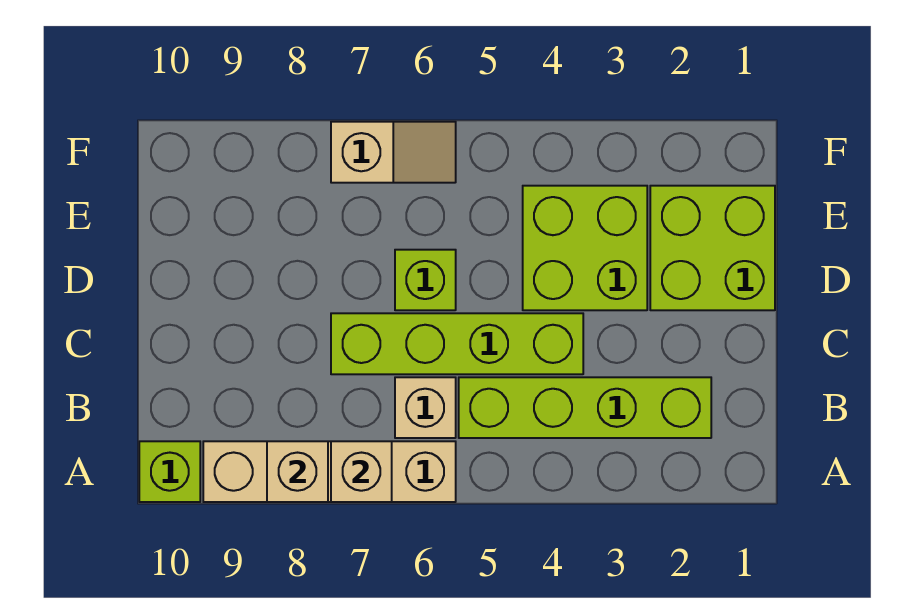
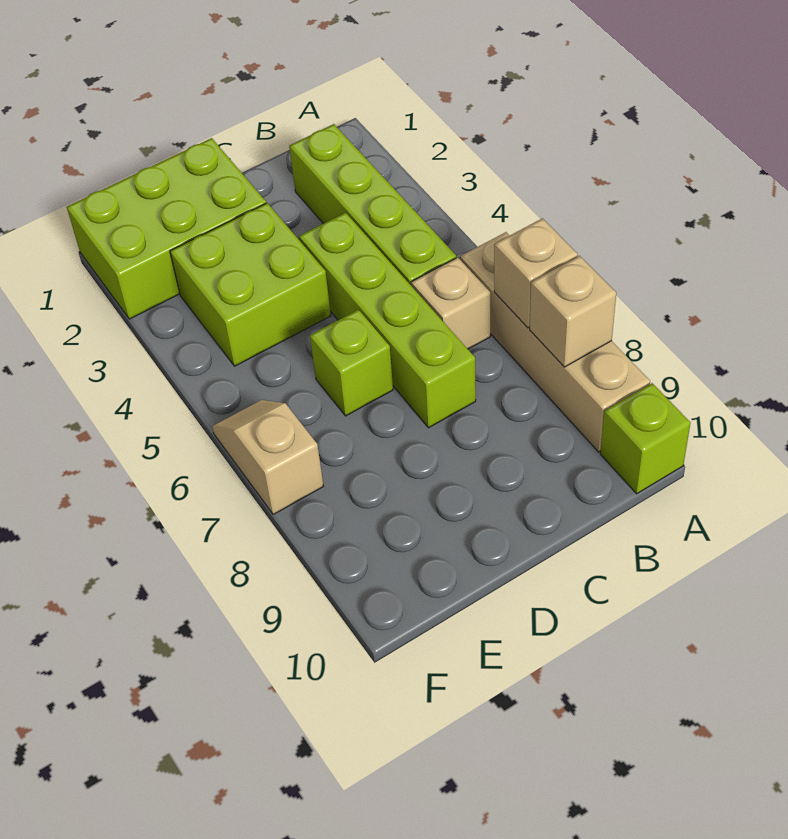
lime 2x2 brick [650,186,775,310] -> lime 2x3 brick [67,138,266,319]

